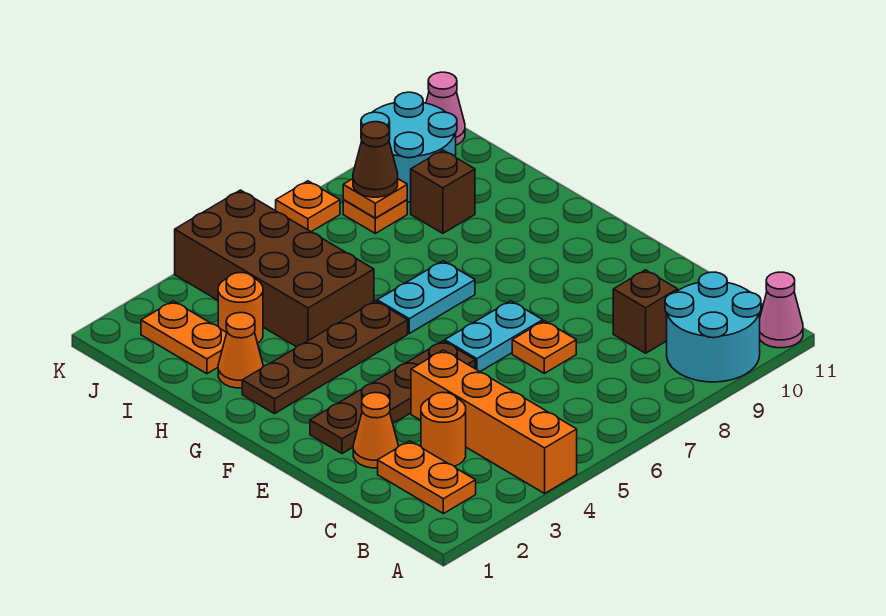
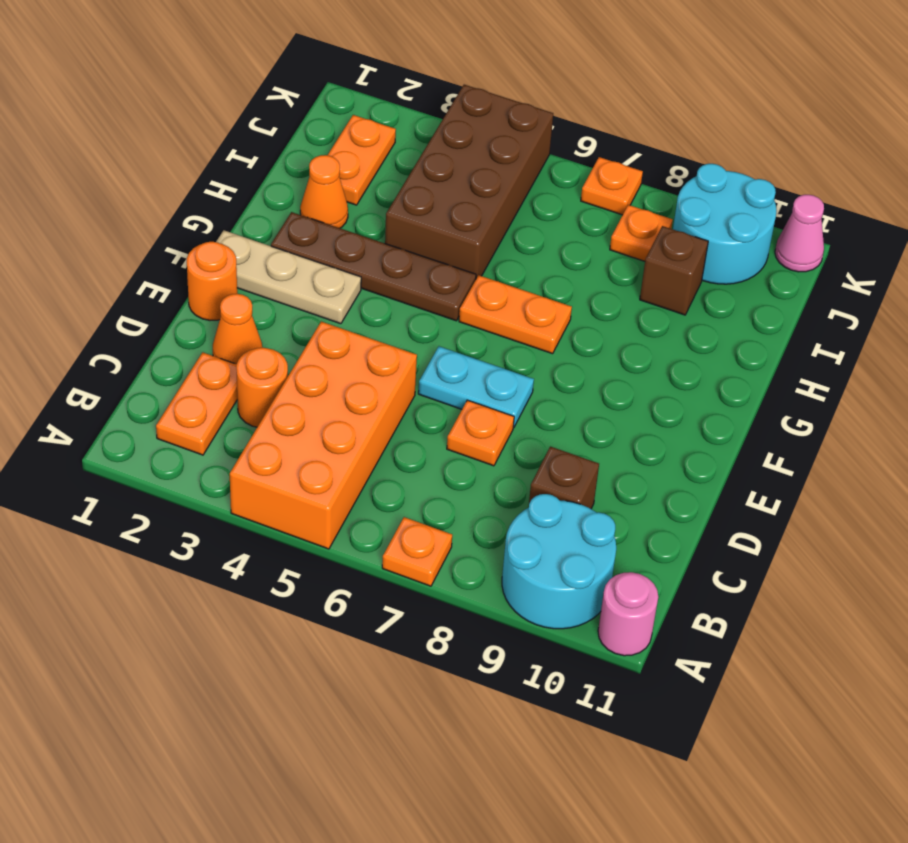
orange 1x4 brick [411,350,577,493] -> orange 2x4 brick [230,322,417,549]
pink 1x1 cone [760,272,803,348] -> pink 1x1 round brick [598,572,658,656]
brown 1x4 plate [310,341,475,454] -> none
none -> tan 1x3 plate [216,230,361,324]
cyan 1x2 plate [377,261,475,333] -> orange 1x2 plate [459,275,572,354]
orange 1x1 round brick [218,273,263,343] -> orange 1x1 round brick moved to [187,242,237,320]
orange 1x1 plate [343,179,407,218] -> orange 1x1 plate moved to [382,517,452,586]
brown 1x1 cone [353,122,398,197] -> none

